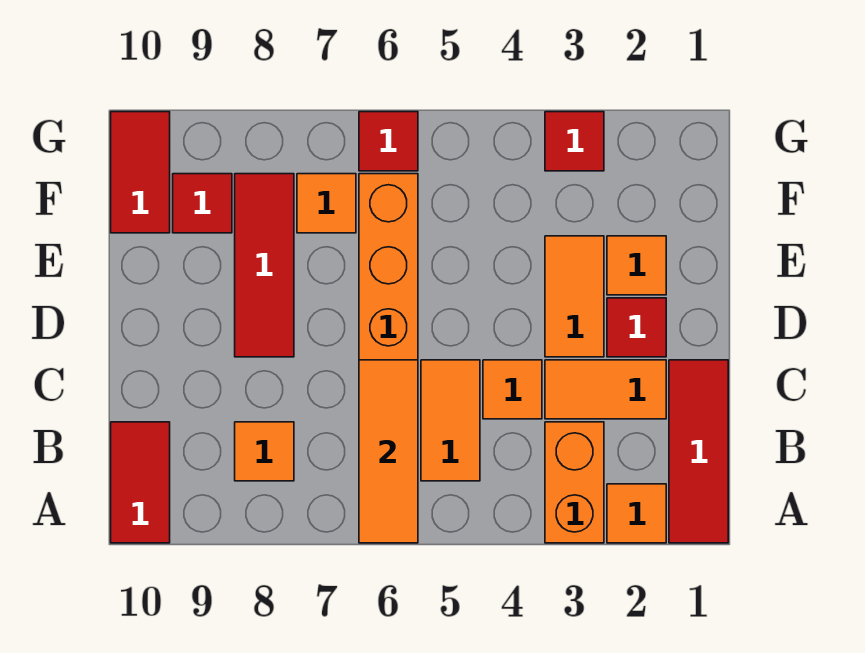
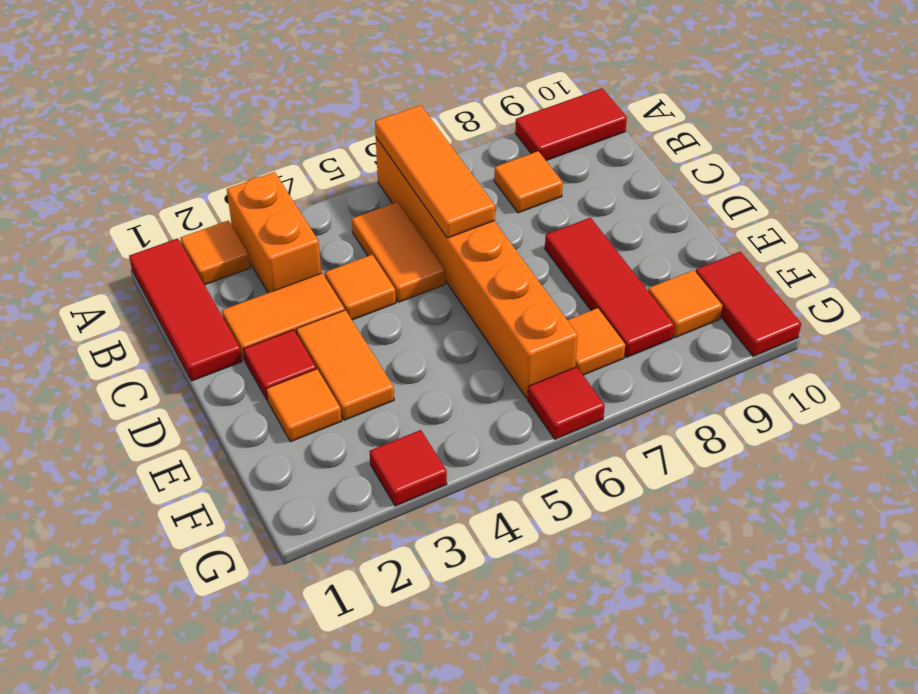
red 1x2 tile [111,422,170,543] -> red 1x2 tile turned to [515,88,627,161]
red 1x1 tile [173,174,232,233] -> orange 1x1 tile [648,270,722,338]

